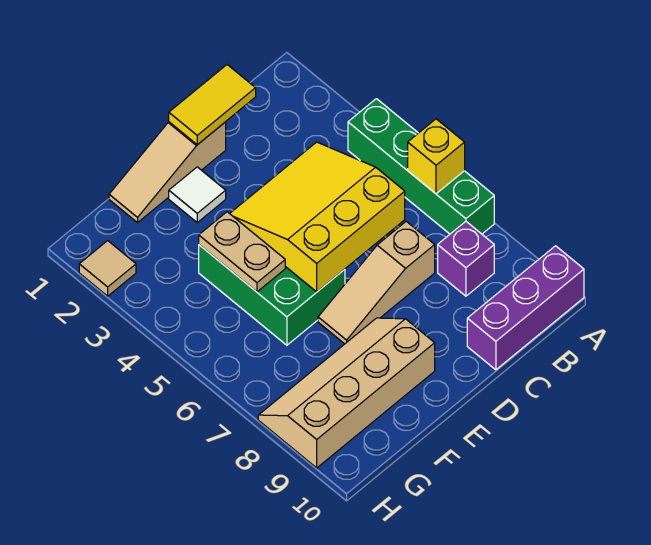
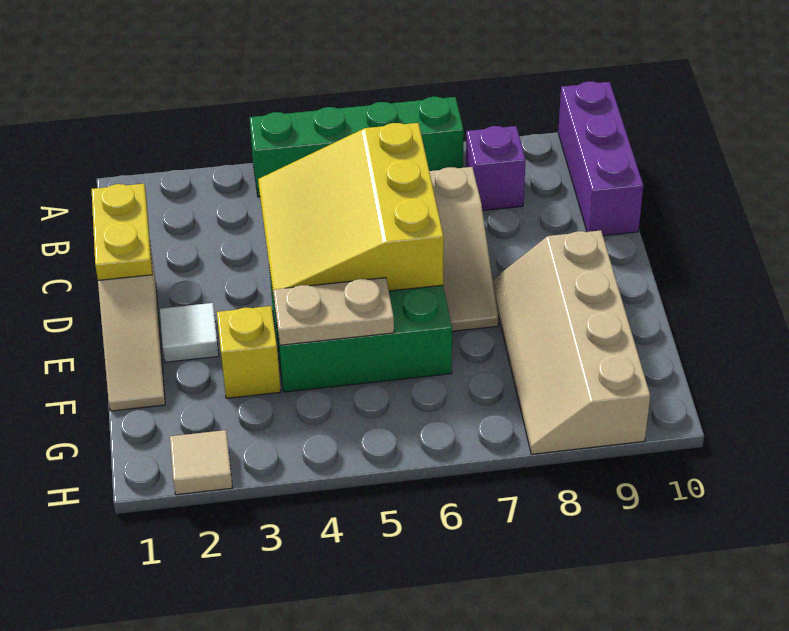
yellow 1x1 brick [408,119,465,194] -> yellow 1x1 brick moved to [217,306,281,398]
yellow 1x2 tile [169,65,256,145] -> yellow 1x2 plate [92,184,152,280]

